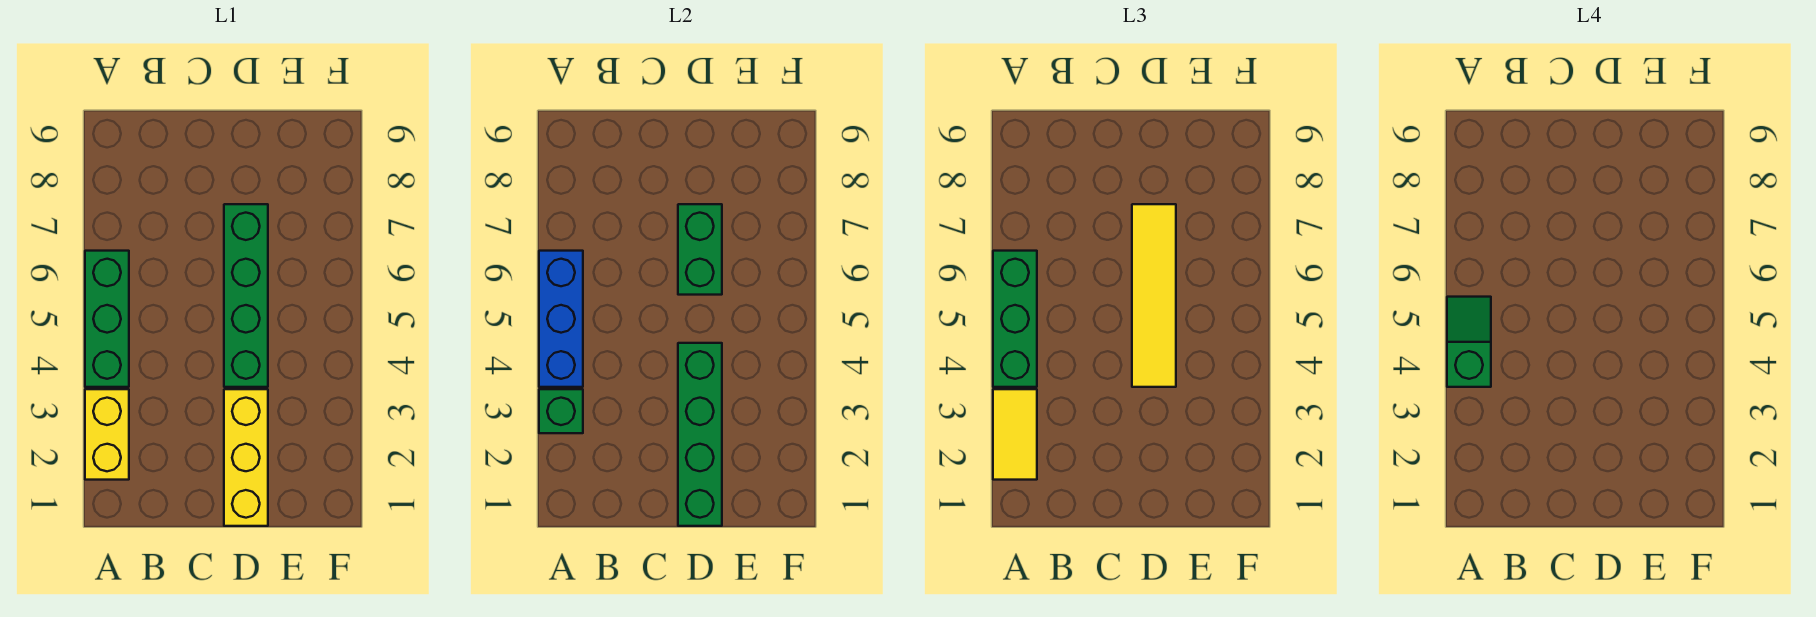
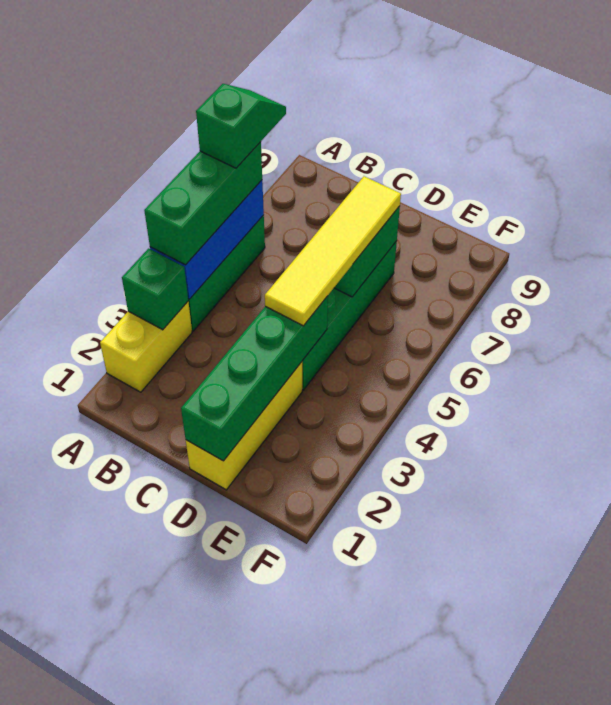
yellow 1x2 tile [993,389,1037,480] -> none
green 1x2 slope [1447,297,1491,387] -> green 1x2 slope moved to [196,84,286,168]

